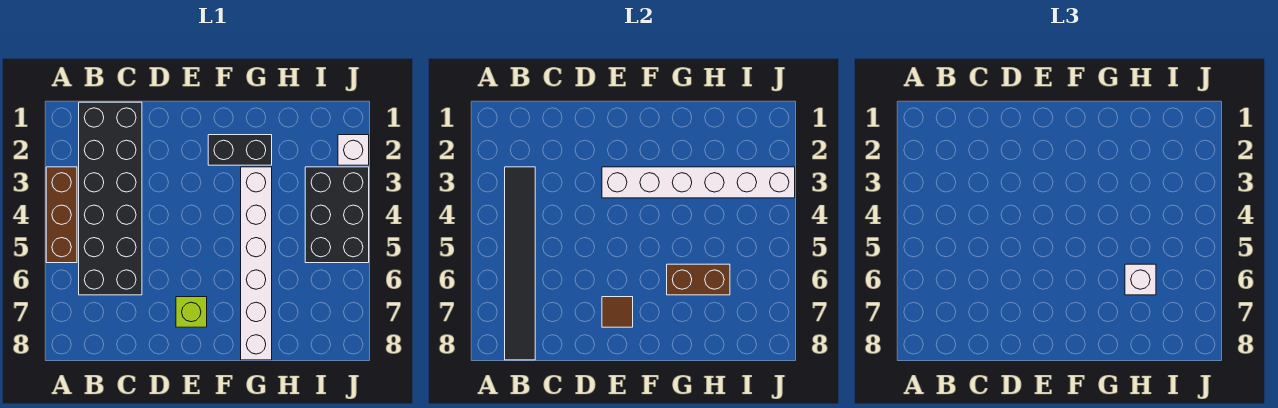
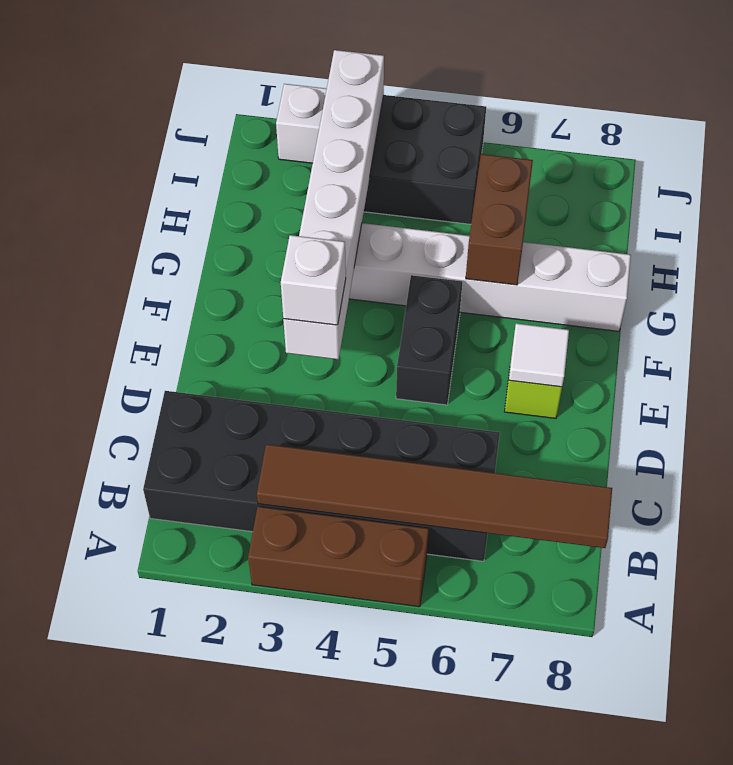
black 1x6 tile [505,167,535,360] -> brown 1x6 tile [257,444,612,548]
brown 1x1 tile [602,297,633,327] -> white 1x1 tile [509,323,569,387]
black 1x2 brick [208,135,272,165] -> black 1x2 brick moved to [396,275,463,405]
white 1x1 brick [1125,264,1156,295] -> white 1x1 brick moved to [281,235,346,325]

